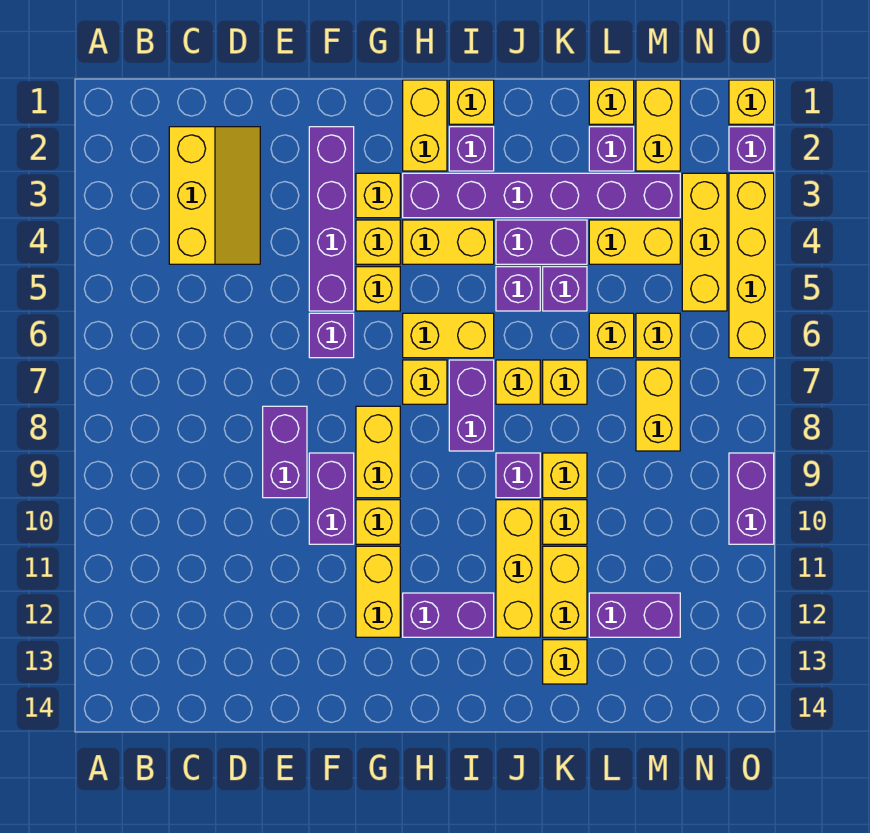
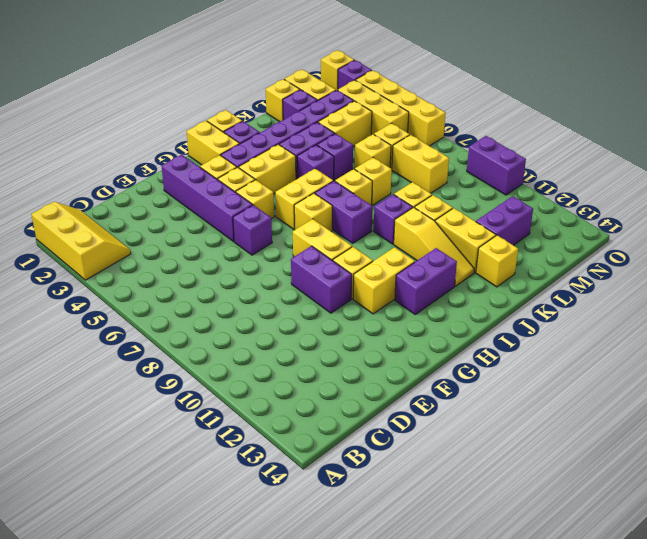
yellow 2x3 slope [169,127,260,264] -> yellow 2x3 slope moved to [31,202,131,280]
purple 1x2 brick [263,406,307,498] -> none
yellow 1x2 brick [356,546,400,637] -> yellow 1x2 brick turned to [353,247,415,314]
yellow 1x3 brick [496,500,540,637] -> yellow 1x3 slope [394,207,474,286]

